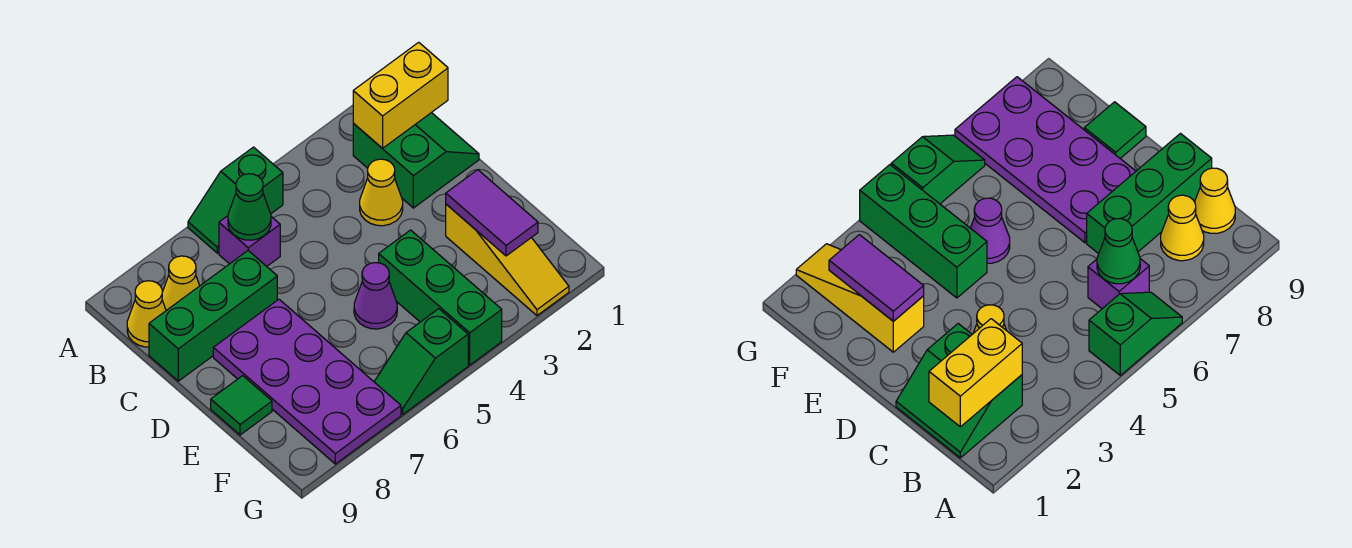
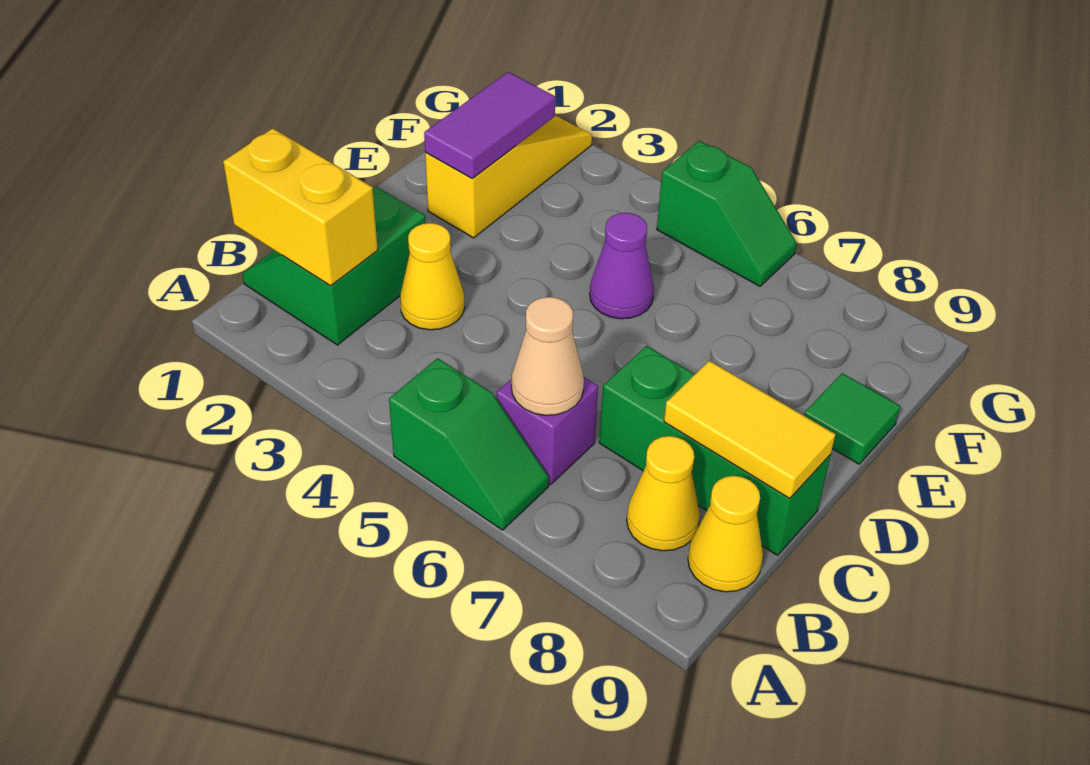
green 1x1 cone [228,174,271,240] -> tan 1x1 cone [511,297,584,415]
none -> yellow 1x2 tile [664,361,835,499]
purple 2x4 plate [213,299,401,464] -> none
green 1x3 brick [379,230,502,365] -> none

